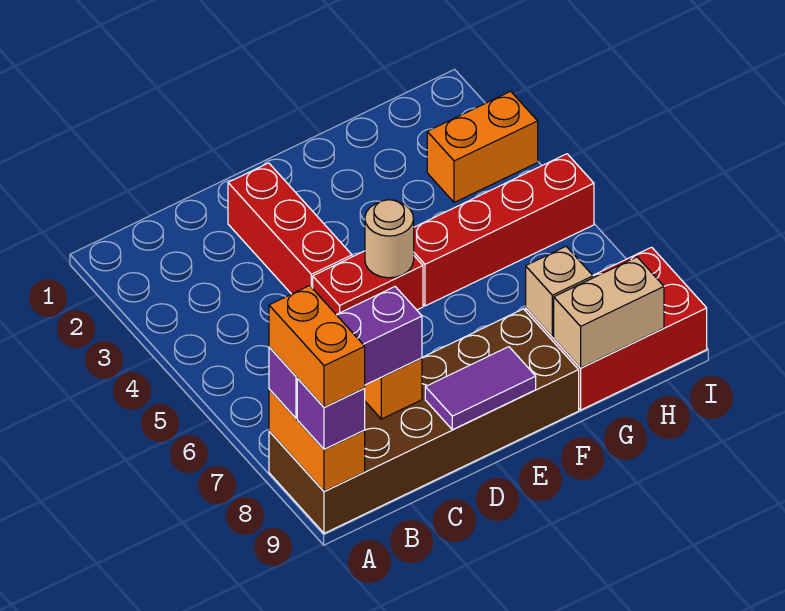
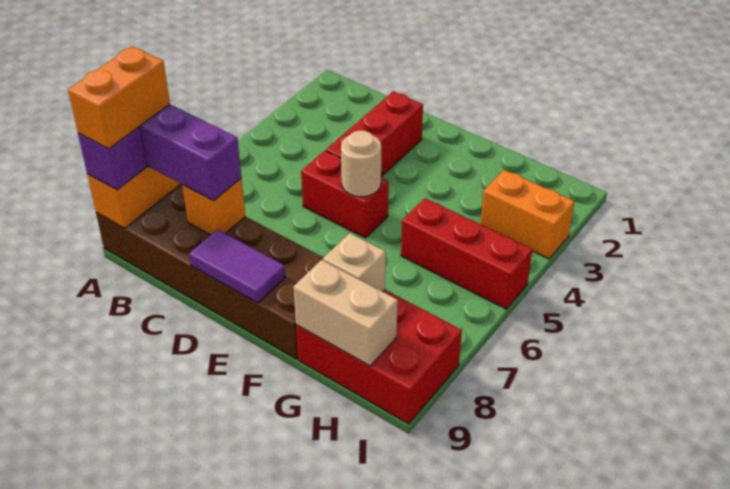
red 1x4 brick [414,154,594,306] -> red 1x3 brick [401,198,532,309]

